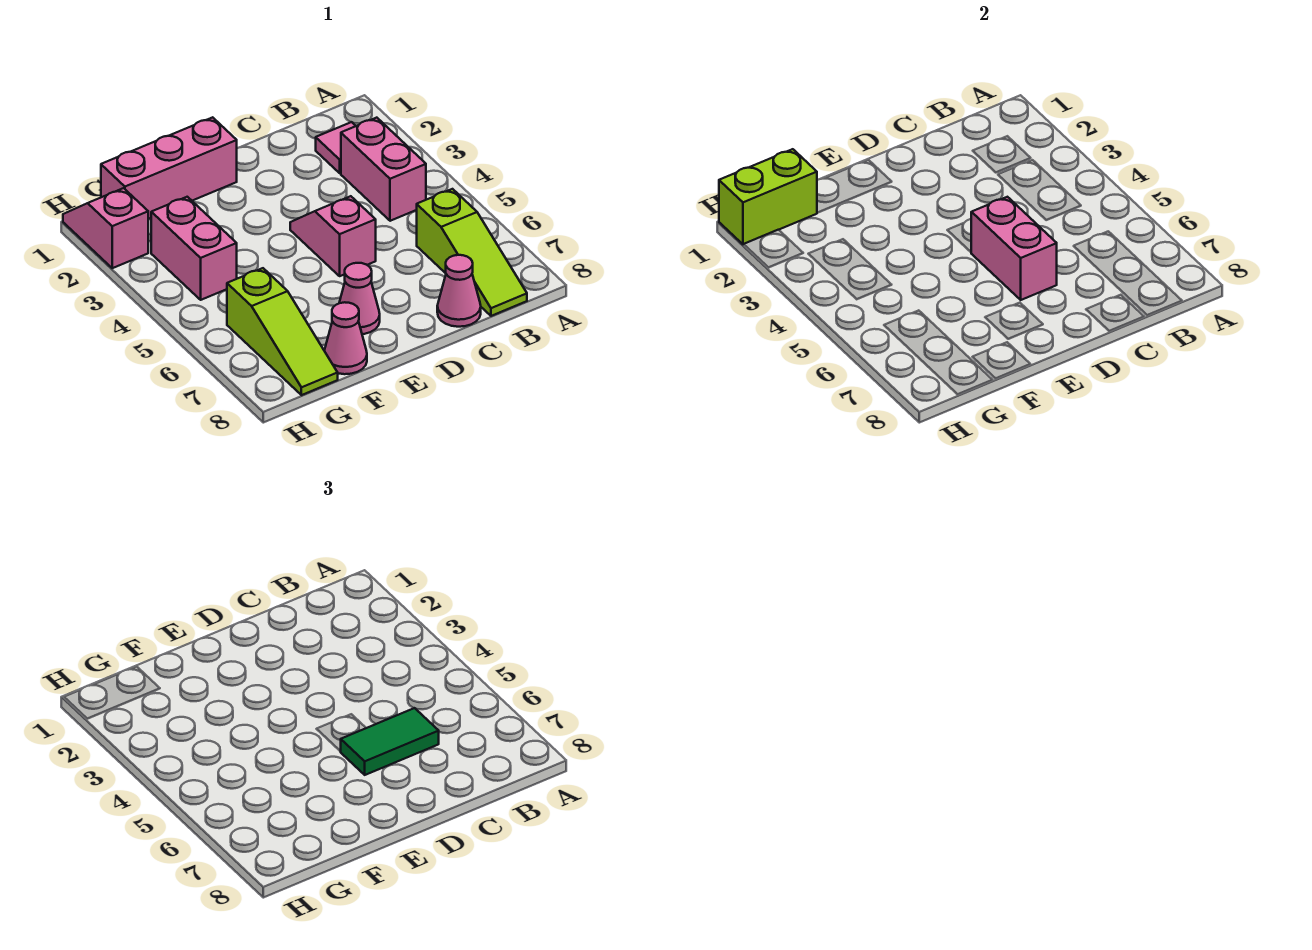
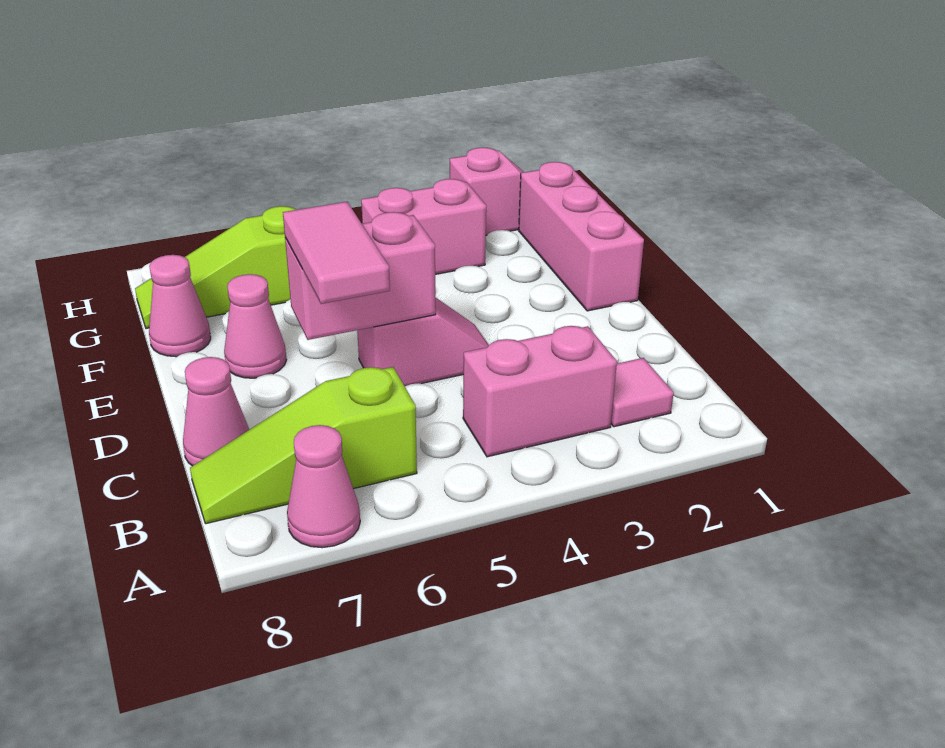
none -> pink 1x1 cone [287,425,360,548]
green 1x2 tile [340,708,439,775] -> pink 1x2 tile [283,202,390,304]
lime 1x2 brick [719,149,817,244] -> none

